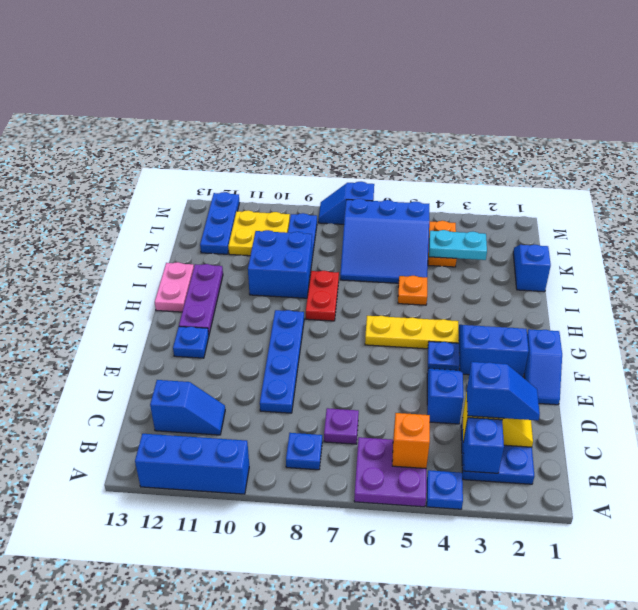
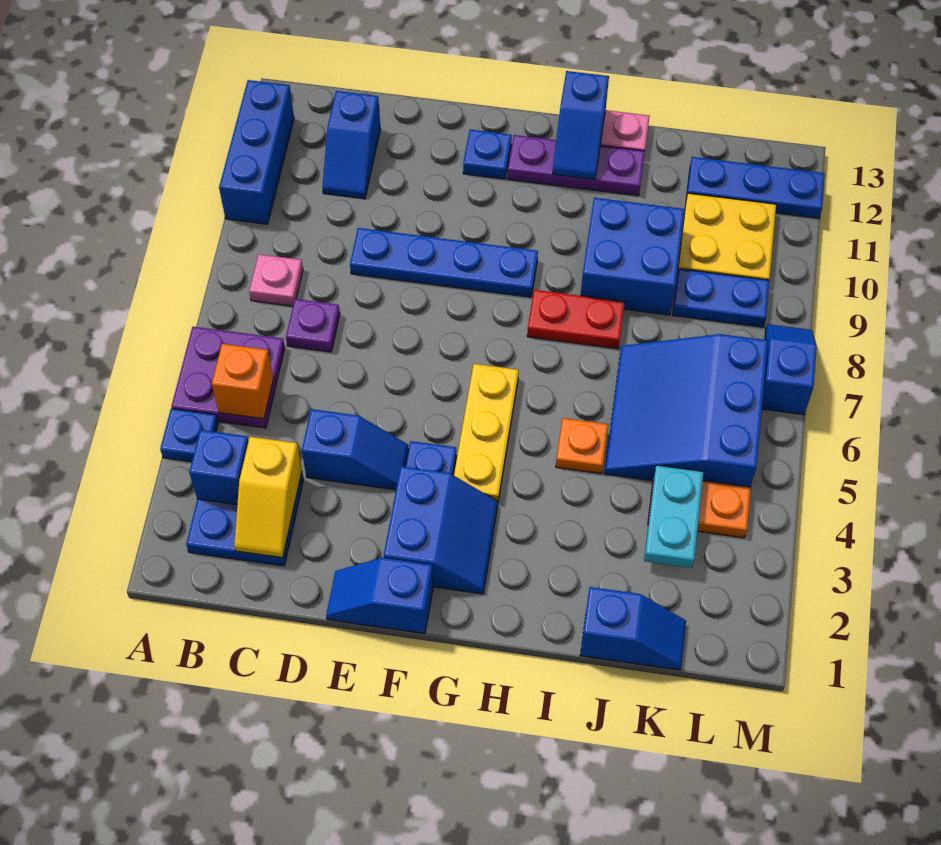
blue 1x1 plate [286,433,322,470] -> pink 1x1 plate [249,254,303,306]
blue 1x2 slope [467,362,540,420] -> blue 1x2 slope moved to [553,71,609,180]

